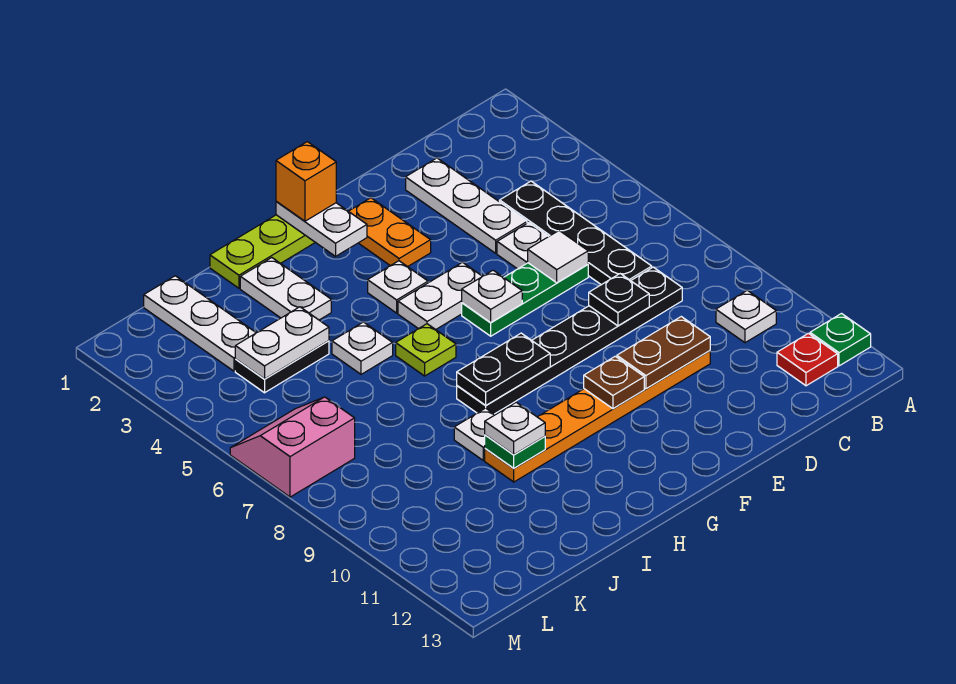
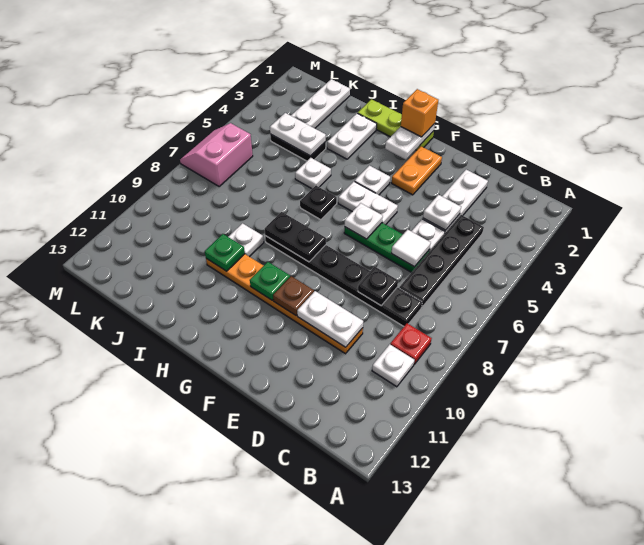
green 1x1 plate [810,314,871,366] -> green 1x1 plate moved to [250,262,290,300]
red 1x1 plate [777,333,838,386] -> red 1x1 plate moved to [390,323,432,364]
brown 1x2 plate [617,317,710,389] -> white 1x2 plate [297,291,363,347]
lime 1x1 plate [396,324,456,376] -> black 1x1 plate [300,186,337,220]
white 1x1 plate [485,402,545,455] -> white 1x1 plate moved to [423,195,461,230]
pink 2x2 slope [230,397,355,497] -> pink 2x2 slope turned to [180,123,253,186]

